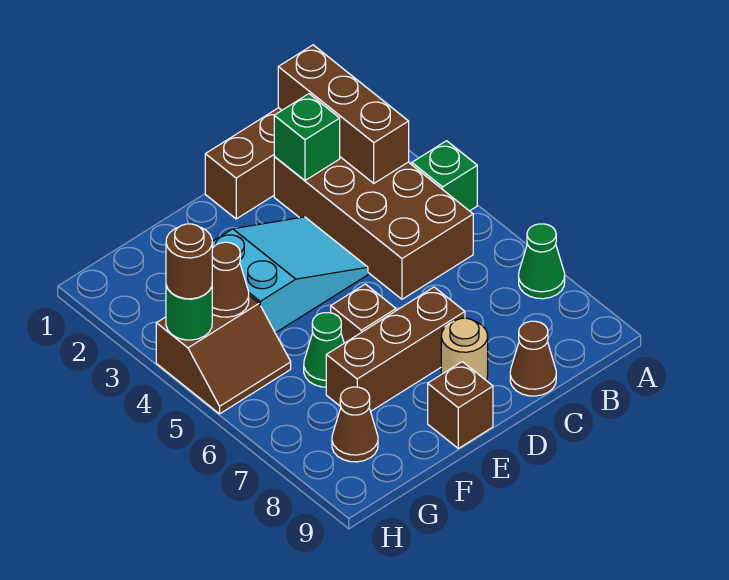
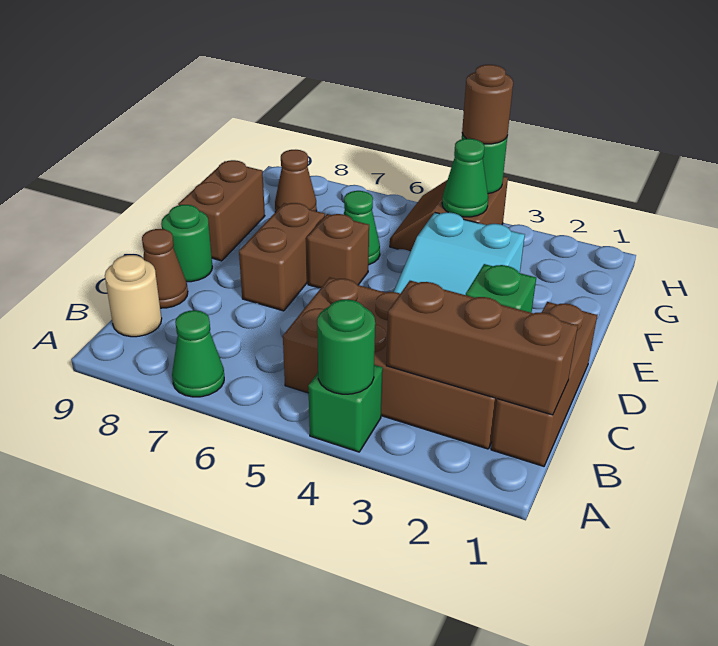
none -> green 1x1 round brick [317,299,375,394]
brown 1x3 brick [326,287,465,411] -> brown 1x2 brick [239,203,325,311]
tan 1x1 round brick [441,318,488,381] -> tan 1x1 round brick moved to [105,255,162,337]
none -> green 1x1 round brick [161,205,212,282]
brown 1x1 brick [428,362,493,448] -> brown 1x2 brick [178,160,265,261]
brown 1x1 cone [212,242,249,317] -> green 1x1 cone [442,139,488,217]

